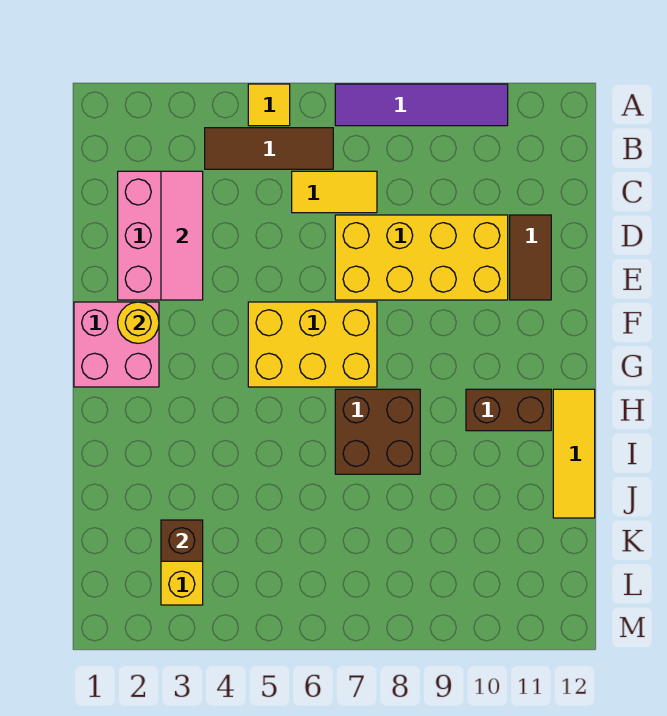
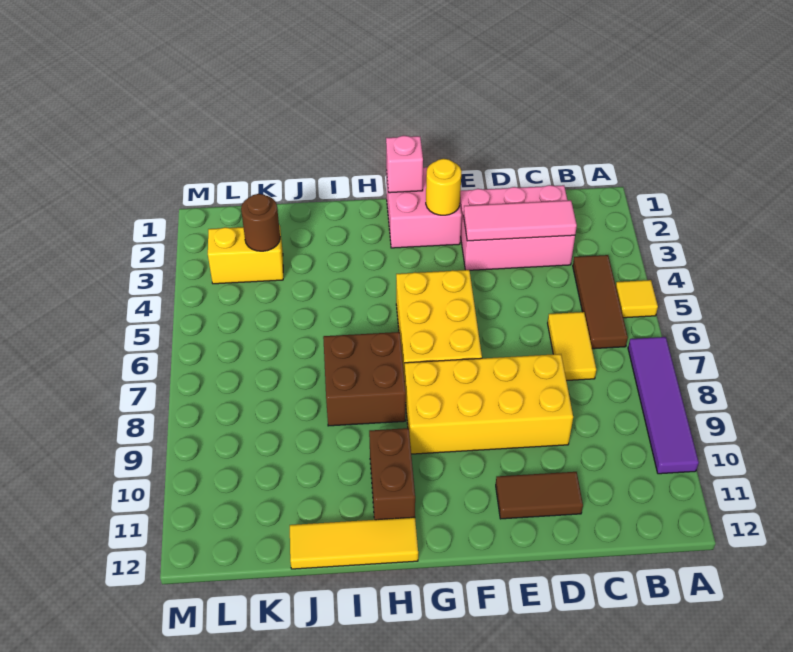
yellow 2x4 brick [335,215,508,300] -> yellow 2x4 brick turned to [404,354,573,454]
none -> pink 1x1 brick [386,136,423,193]
brown 1x1 brick [161,520,203,561] -> brown 1x1 round brick [241,194,280,251]

